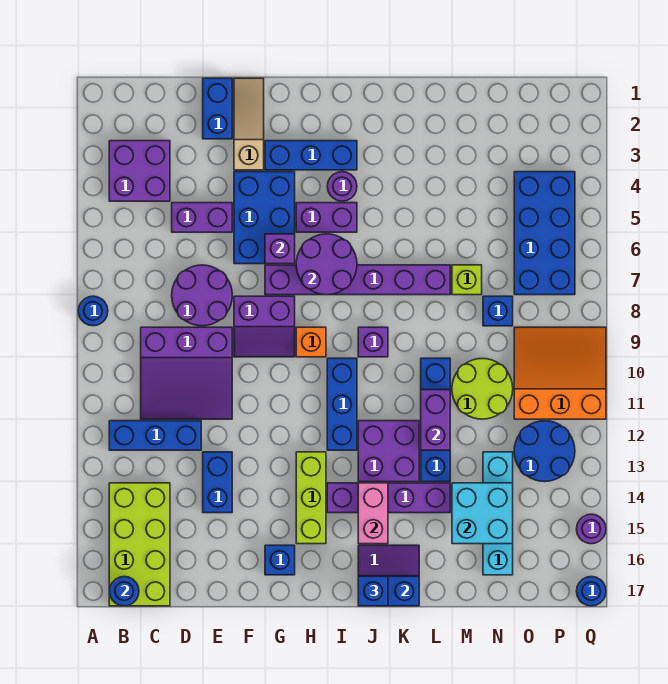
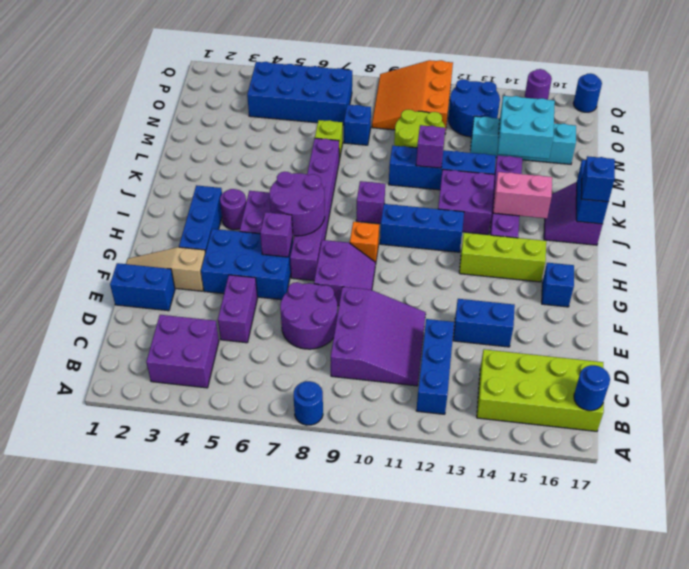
purple 1x2 brick [421,390,450,450] -> purple 1x1 brick [416,125,445,168]

